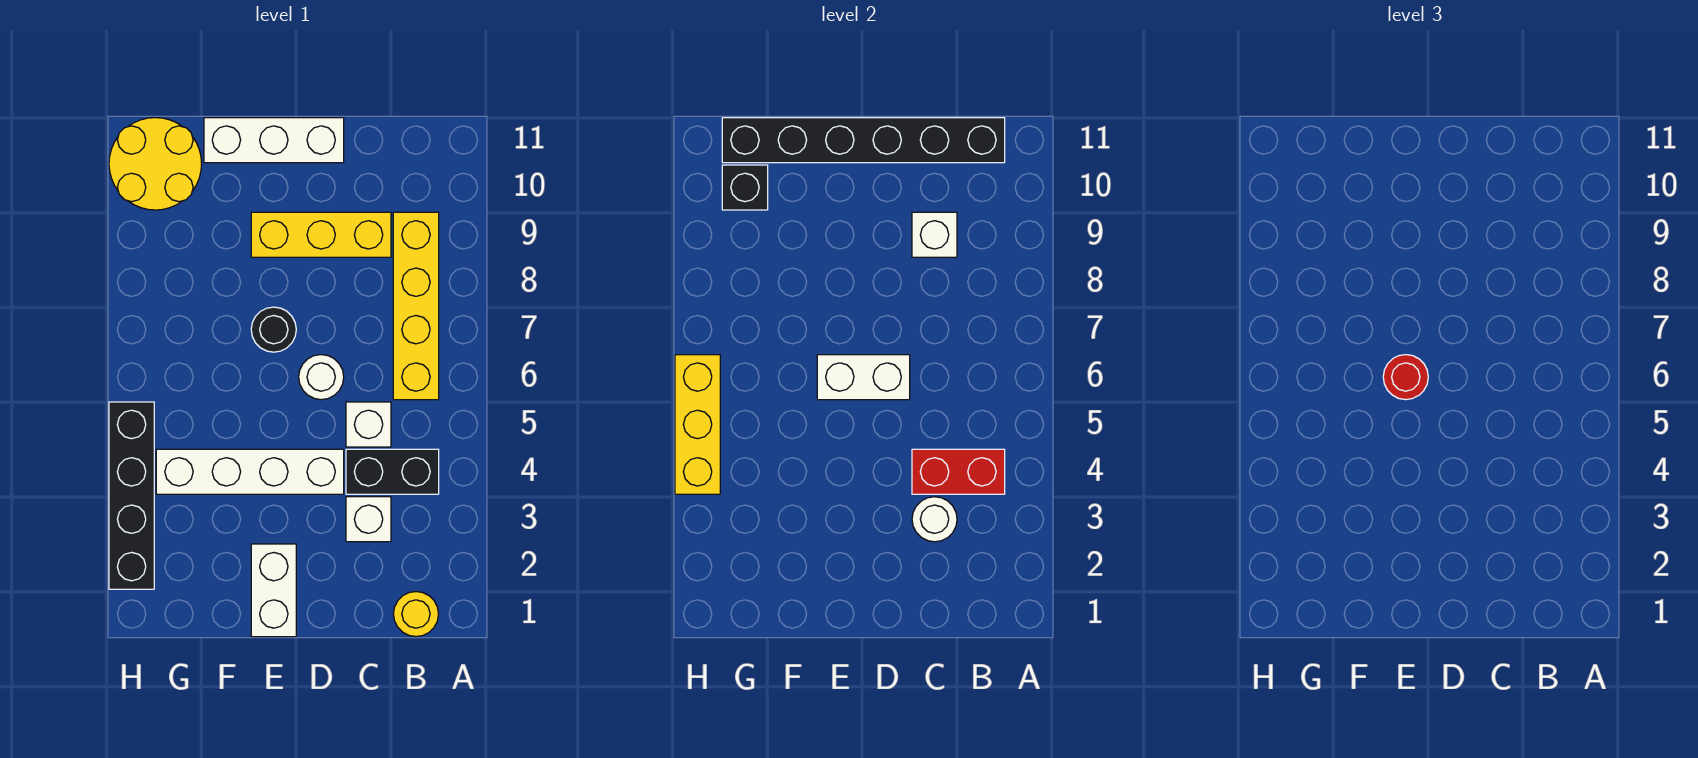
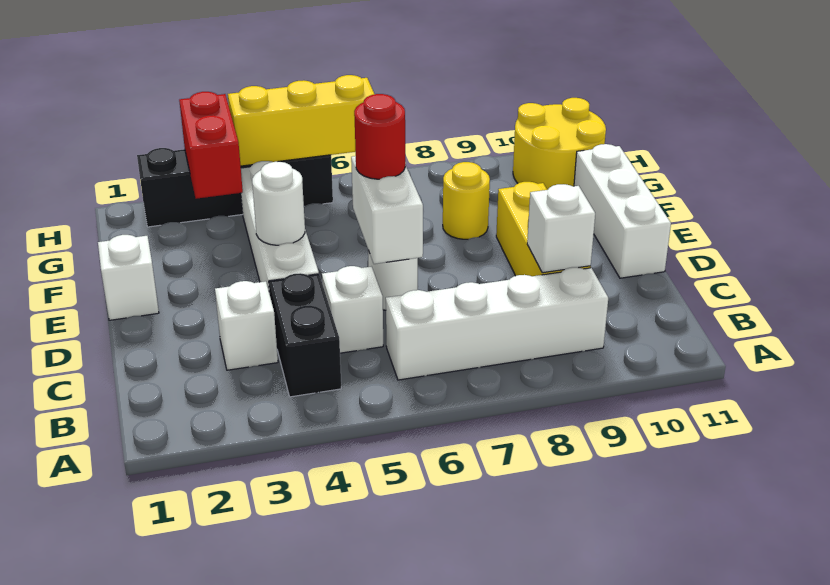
yellow 1x1 round brick [393,592,438,637] -> yellow 1x1 round brick moved to [443,162,490,239]
red 1x2 brick [912,449,1005,494] -> red 1x2 brick moved to [179,92,243,199]
yellow 1x4 brick [393,212,439,400] -> white 1x4 brick [386,267,608,380]
black 1x6 brick [722,118,1005,163] -> none
white 1x1 round brick [912,497,957,542] -> white 1x1 round brick moved to [252,162,305,245]
white 1x2 brick [251,544,296,637] -> white 1x1 brick [98,235,159,320]
black 1x1 round brick [251,307,296,352] -> none
black 1x1 brick [722,165,768,210] -> none

